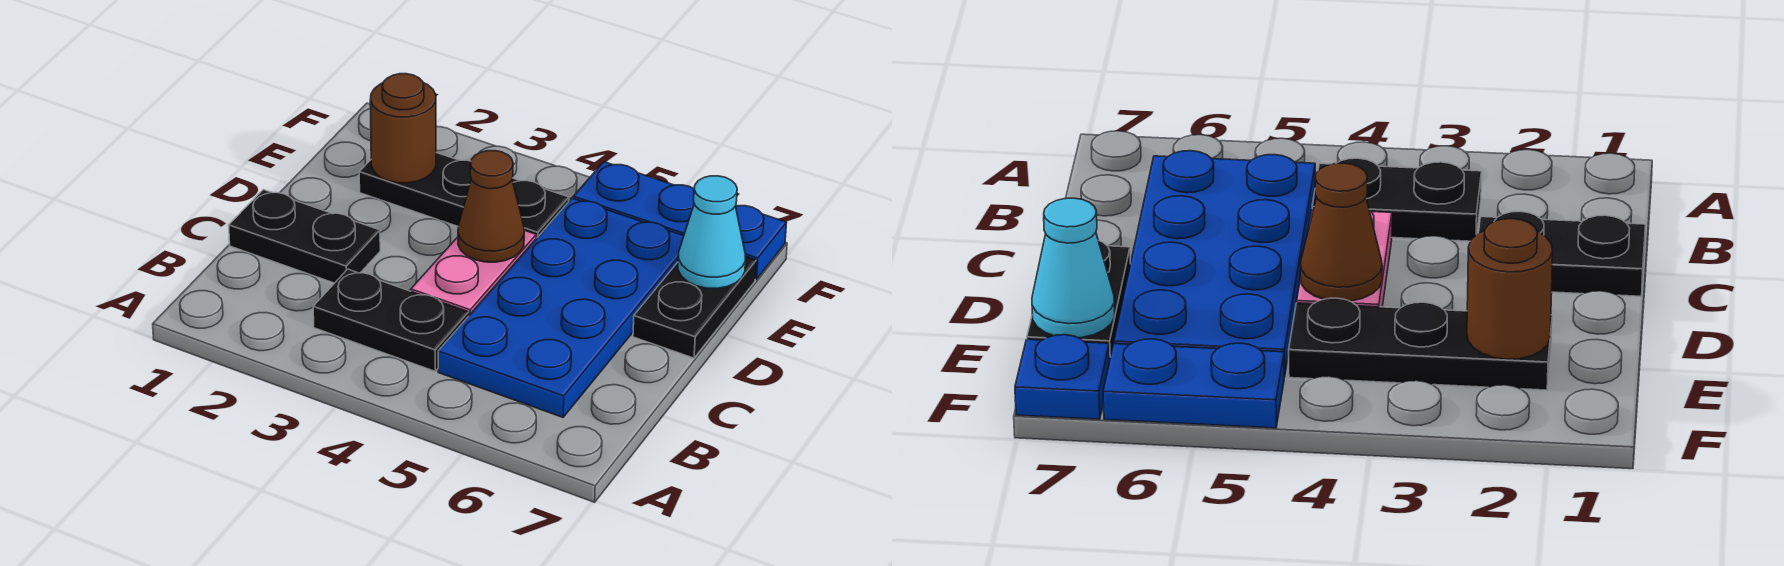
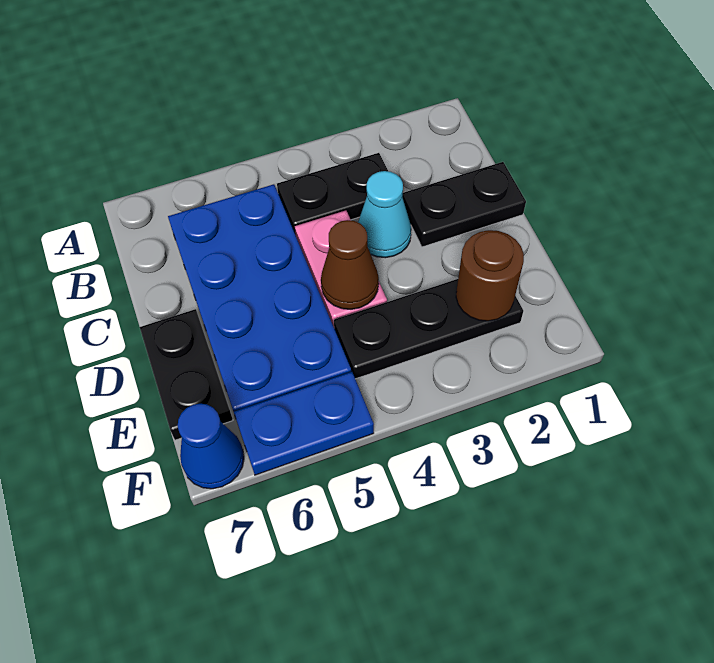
cyan 1x1 cone [678,176,746,288] -> cyan 1x1 cone moved to [358,171,411,258]
blue 1x1 plate [736,206,787,279] -> blue 1x1 cone [178,404,244,489]

